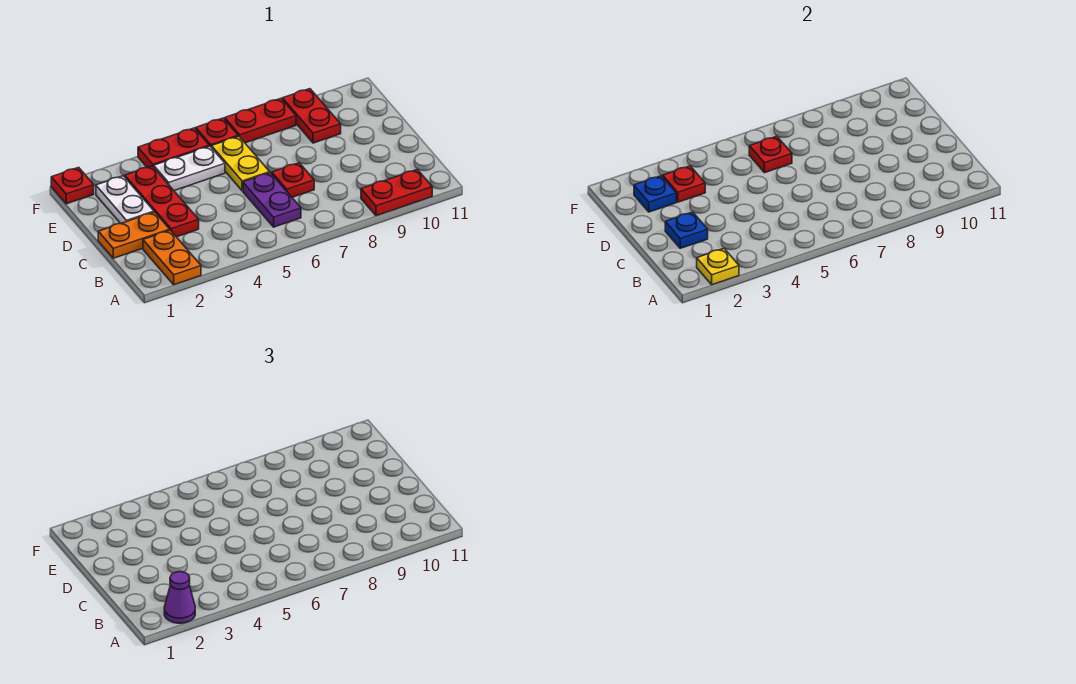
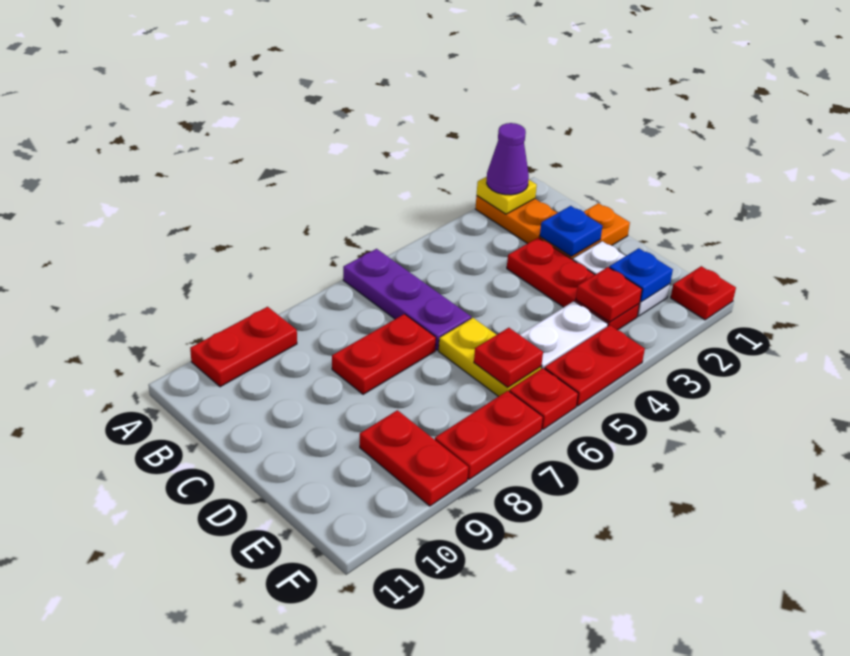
purple 1x2 plate [243,173,301,227] -> purple 1x3 plate [343,249,471,350]
red 1x1 plate [272,163,314,197] -> red 1x2 plate [332,314,436,394]

